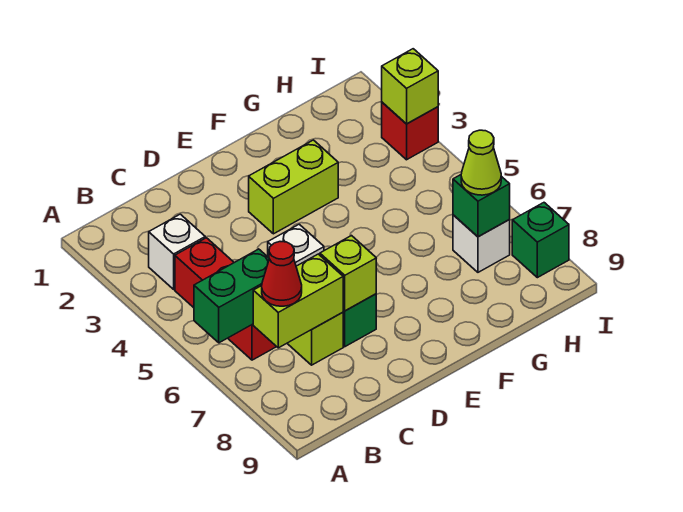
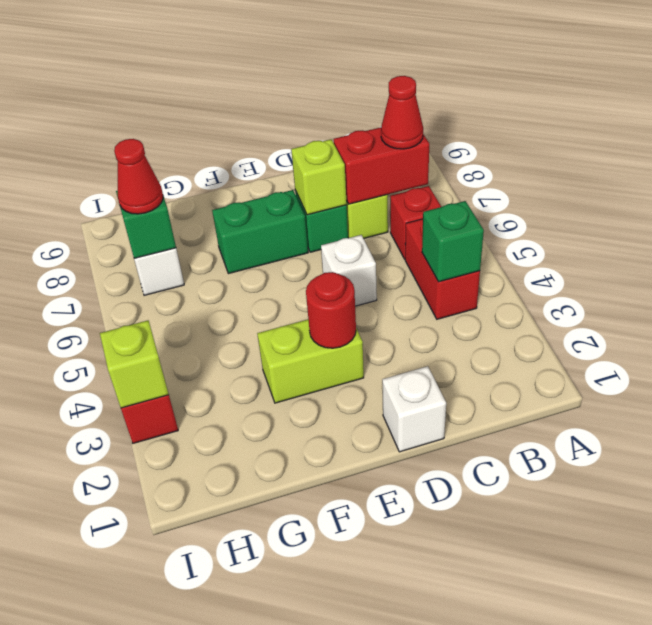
green 1x2 brick [194,249,269,343] -> green 1x2 brick moved to [212,190,308,274]
white 1x1 brick [149,214,205,289] -> white 1x1 brick moved to [382,366,446,452]
lime 1x2 brick [253,254,343,348] -> red 1x2 brick [334,127,429,204]
none -> red 1x1 round brick [306,272,356,348]
lime 1x1 cone [461,130,501,195] -> red 1x1 cone [114,139,163,214]
green 1x1 brick [512,203,569,278] -> green 1x1 brick moved to [422,201,484,282]

